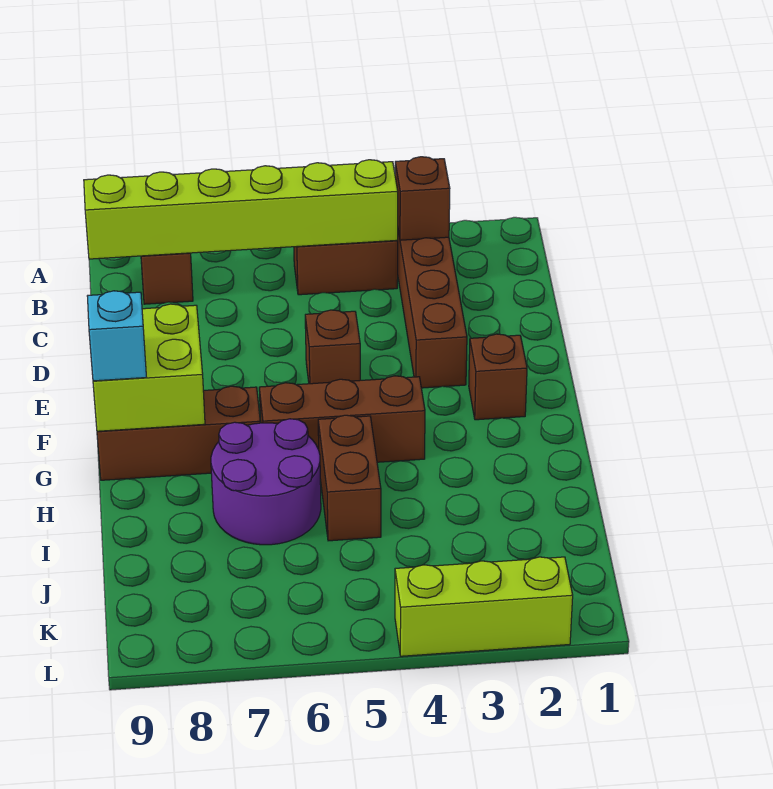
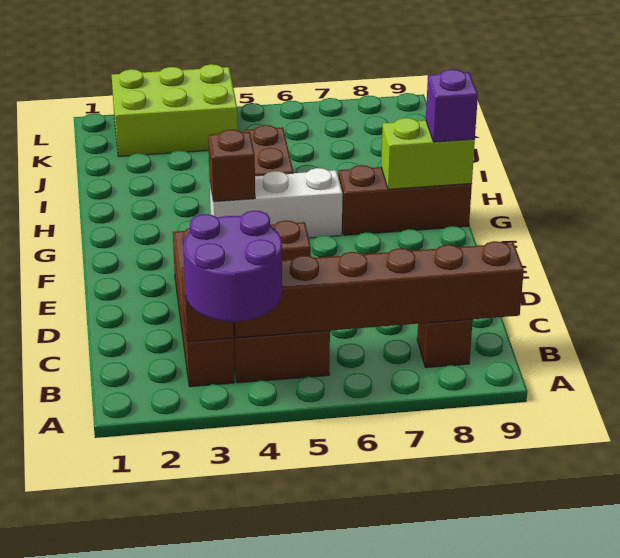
lime 1x6 brick [84,160,398,259] -> brown 1x6 brick [233,241,524,338]
brown 1x1 brick [469,334,527,420] -> brown 1x1 brick moved to [208,130,255,202]
lime 2x2 brick [93,304,205,431] -> lime 1x2 brick [381,118,475,189]
brown 1x3 brick [259,376,425,462] -> white 1x3 brick [210,168,343,238]
cyan 1x1 brick [87,291,146,381] -> purple 1x1 brick [426,69,478,142]
purple 2x2 round brick [211,419,321,545] -> purple 2x2 round brick moved to [183,211,282,322]
lime 1x3 brick [395,557,573,656] -> lime 2x3 brick [112,64,238,157]

